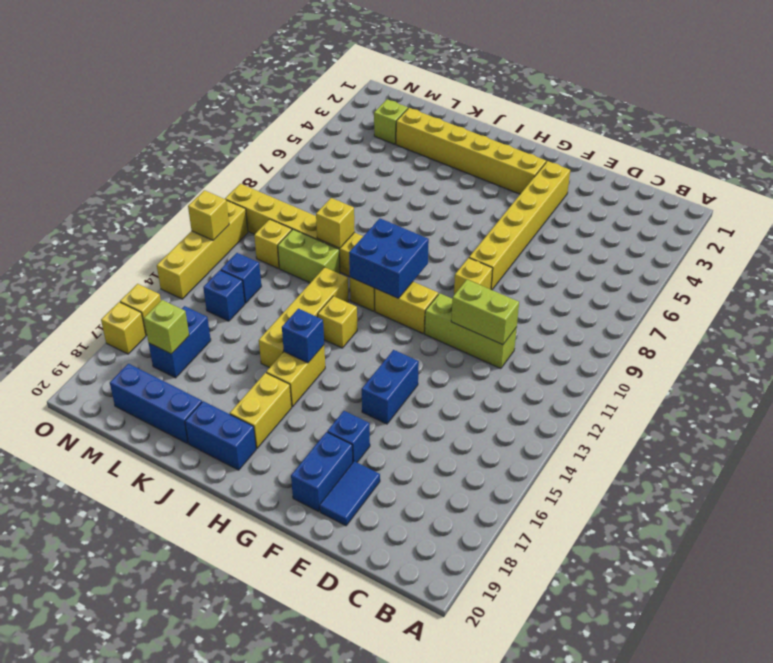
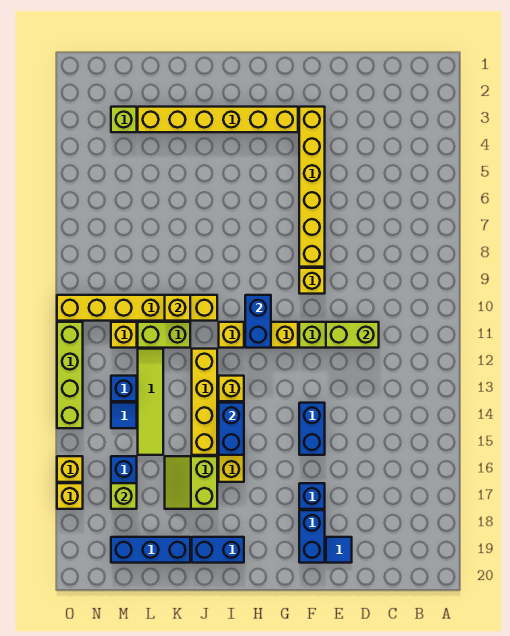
blue 1x2 tile [320,461,380,526] -> blue 1x1 tile [326,537,352,563]
blue 2x2 brick [349,218,429,298] -> blue 1x2 brick [245,295,271,348]
blue 1x1 brick [282,309,324,363] -> blue 1x2 brick [219,403,244,455]
yellow 1x2 brick [230,373,292,448] -> none
none -> lime 2x2 slope [165,456,217,509]
none -> lime 1x4 tile [138,349,163,455]
blue 1x1 brick [203,270,245,321] -> blue 1x1 tile [111,403,137,428]
yellow 1x4 brick [157,200,248,299] -> lime 1x4 brick [57,322,83,428]
yellow 1x1 brick [188,190,229,240] -> none

